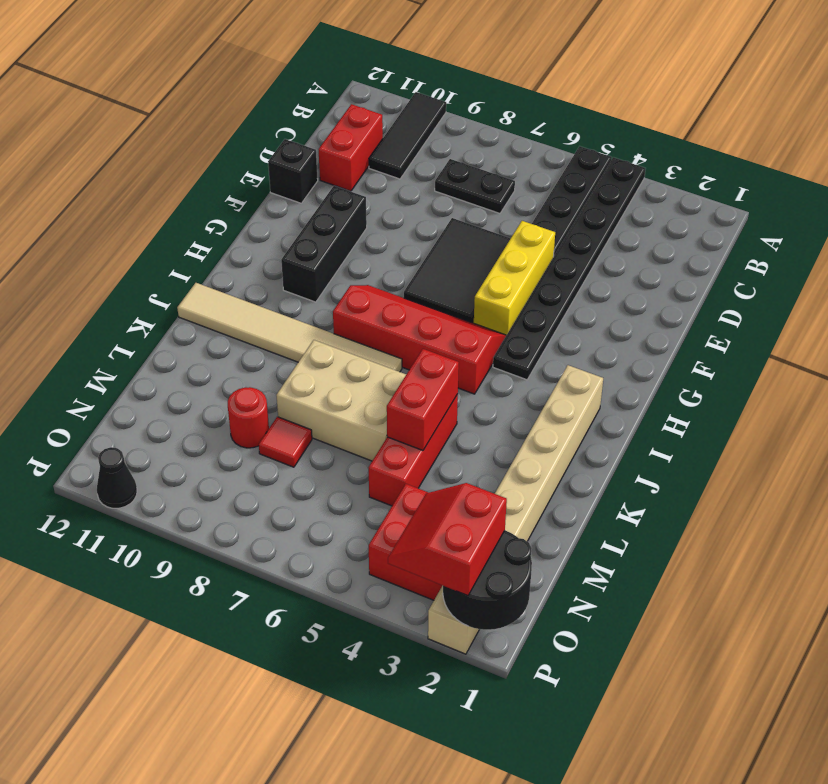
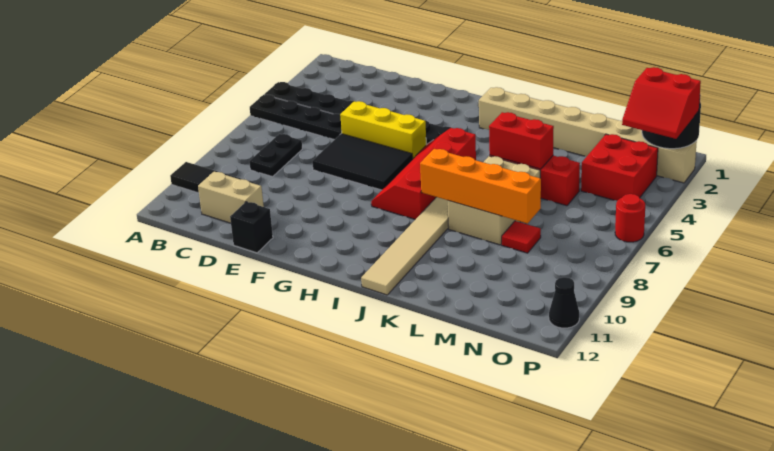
red 1x2 brick [319,104,383,191] -> tan 1x2 brick [198,172,264,223]
black 1x3 brick [281,186,367,302] -> none
none -> orange 1x4 brick [420,149,541,224]
red 1x1 round brick [228,387,269,448] -> red 1x1 round brick moved to [615,194,645,242]

